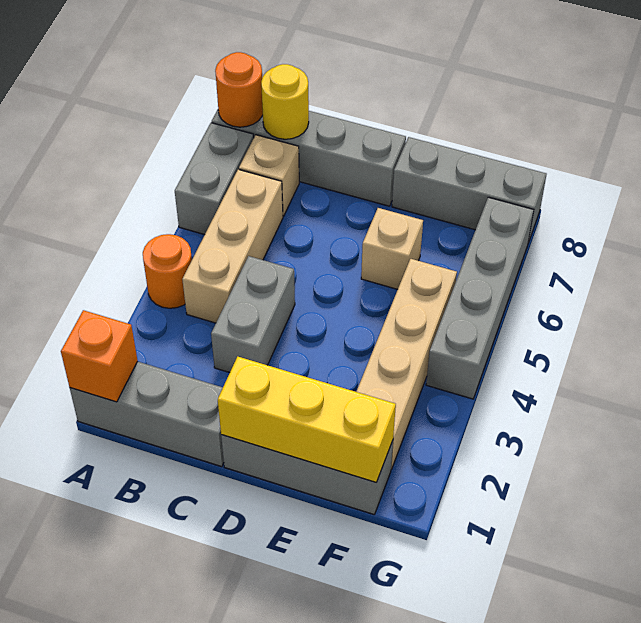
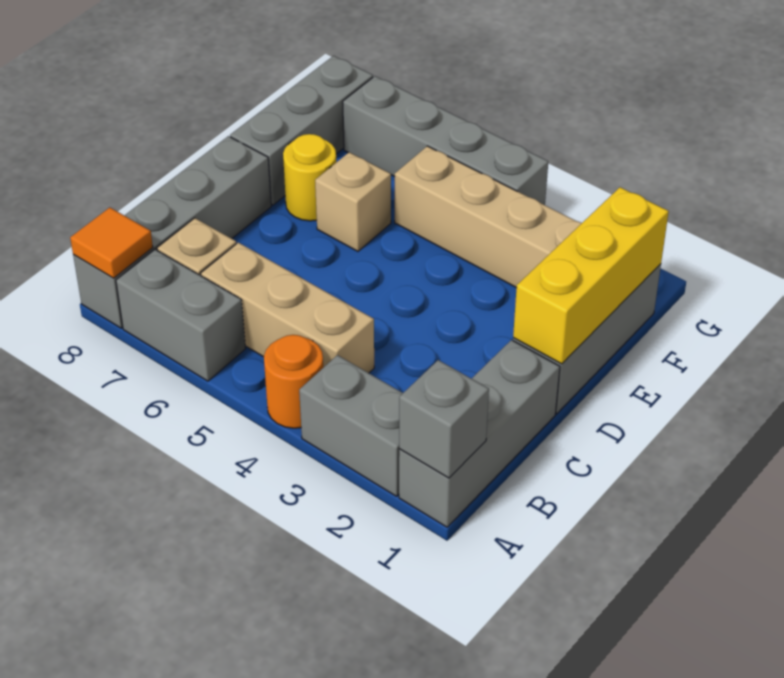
orange 1x1 brick [61,310,138,402] -> grey 1x1 brick [399,360,489,478]
orange 1x1 round brick [215,52,263,127] -> orange 1x1 tile [70,208,153,278]
yellow 1x1 round brick [261,64,309,139] -> yellow 1x1 round brick moved to [283,134,336,221]
grey 1x2 brick [211,256,295,373] -> grey 1x2 brick moved to [299,355,403,496]

